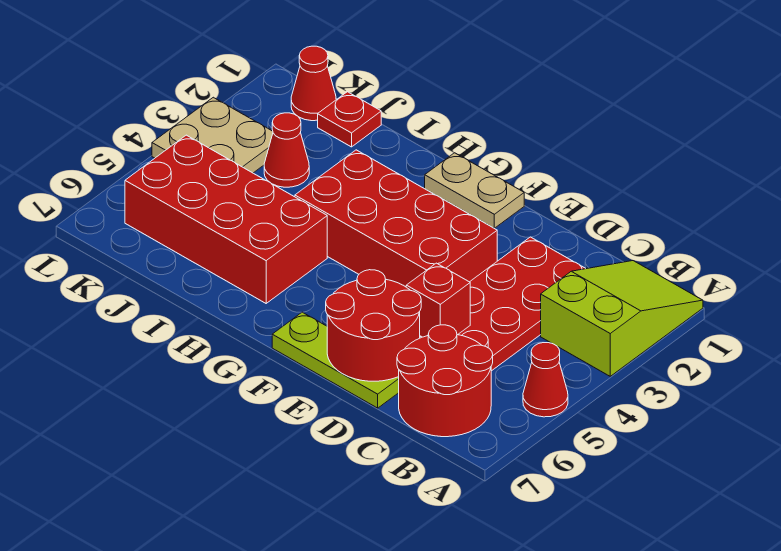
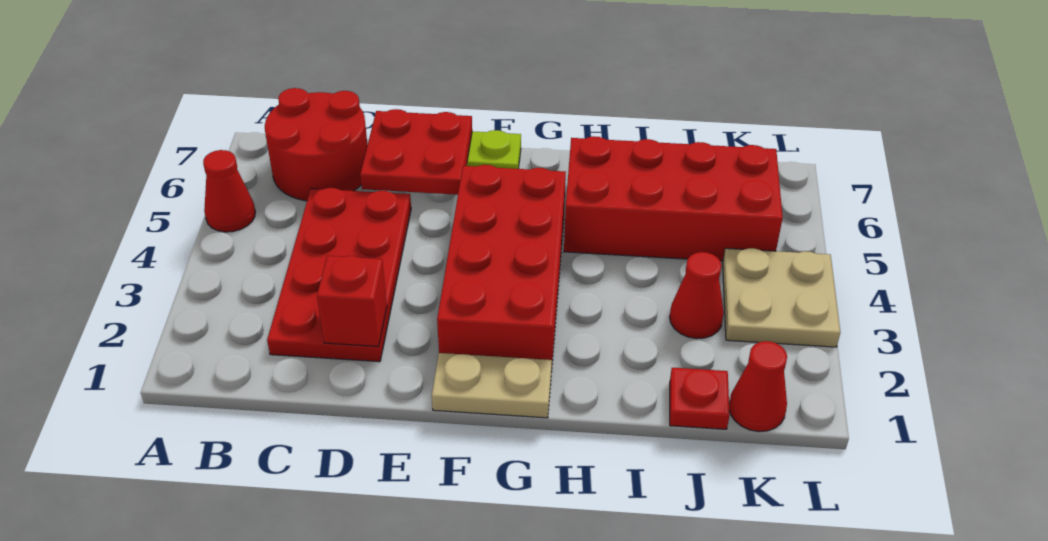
lime 2x3 slope [541,261,703,376] -> none
red 1x1 brick [406,263,470,337] -> red 1x1 brick moved to [317,256,387,347]
red 2x2 round brick [326,270,421,381] -> red 2x2 plate [360,109,472,195]
red 2x4 brick [295,150,497,287] -> red 2x4 brick turned to [437,165,566,372]

